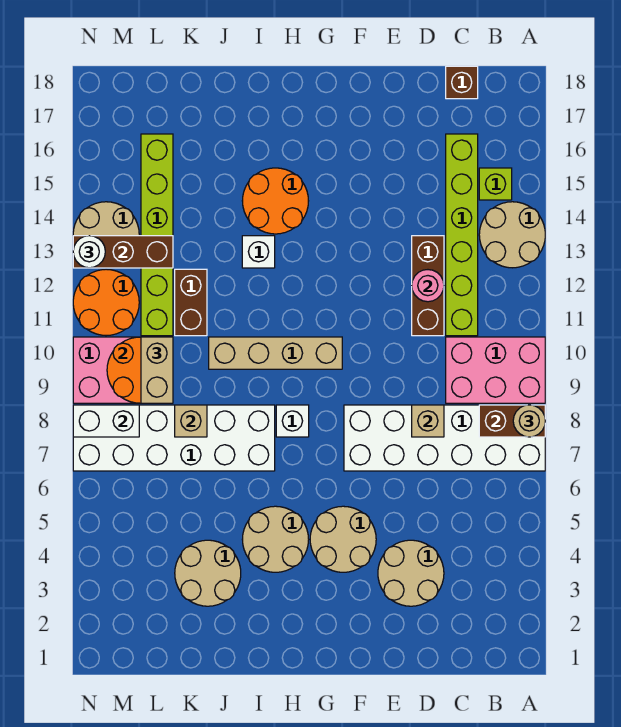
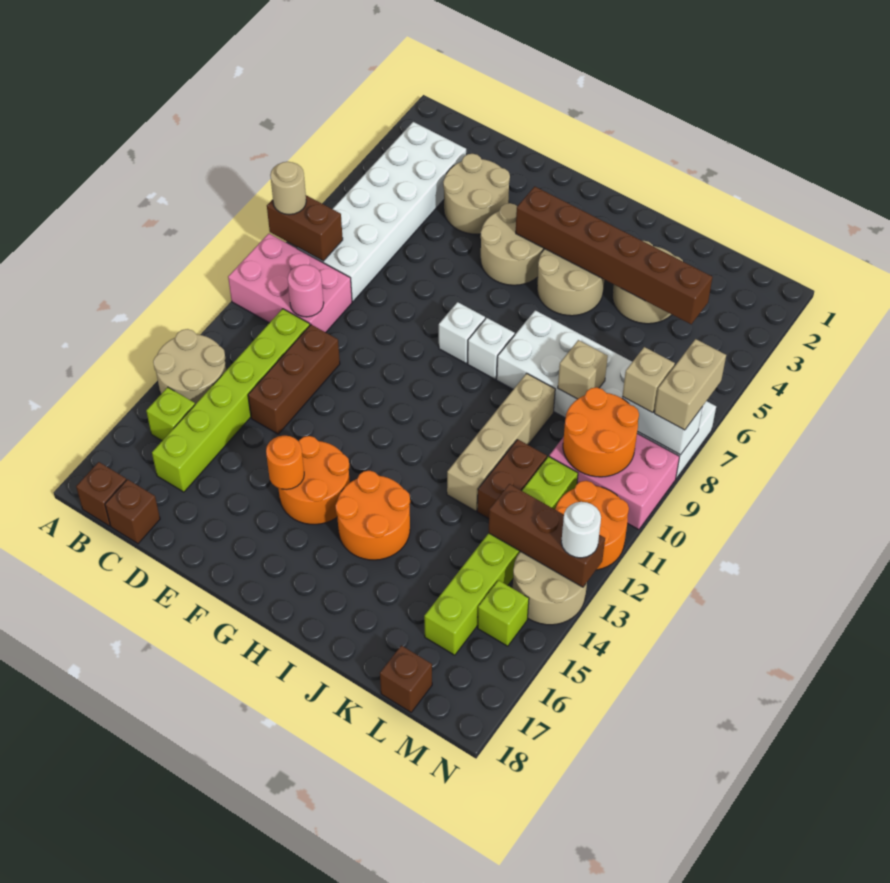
white 2x6 brick [344,405,545,471] -> white 2x6 brick turned to [297,122,466,302]
none -> brown 1x1 brick [76,462,126,526]
tan 1x1 brick [412,405,444,437] -> tan 1x1 brick moved to [622,347,675,413]
pink 1x1 round brick [412,270,444,302] -> pink 1x1 round brick moved to [288,265,324,317]
none -> orange 2x2 round brick [278,436,350,524]
none -> orange 1x1 round brick [266,436,304,489]
none -> brown 1x6 brick [516,186,712,324]
tan 1x4 brick [209,337,342,369] -> tan 1x4 brick turned to [447,373,555,511]
white 1x1 brick [242,236,275,268] -> white 1x1 brick moved to [439,302,485,363]
tan 1x2 brick [141,337,173,403] -> tan 1x2 brick moved to [654,339,726,430]
none -> brown 1x1 brick [380,645,432,712]
none -> lime 1x1 brick [478,580,529,646]

